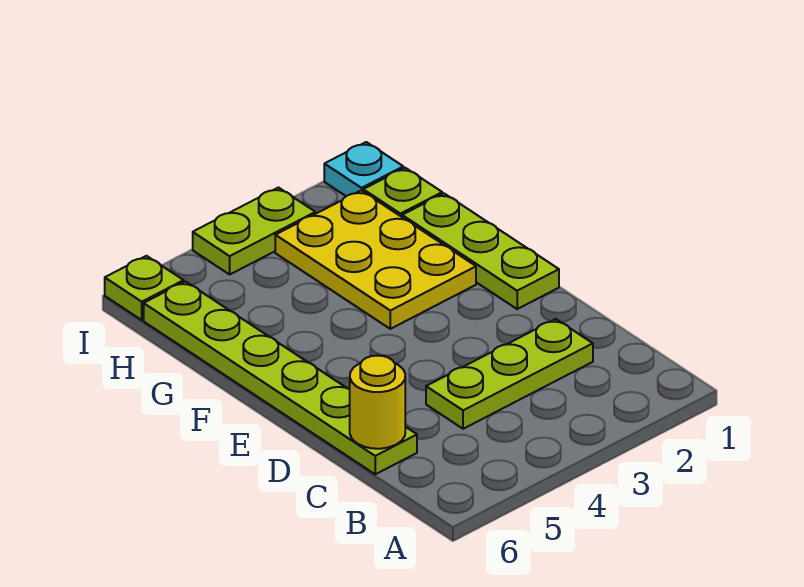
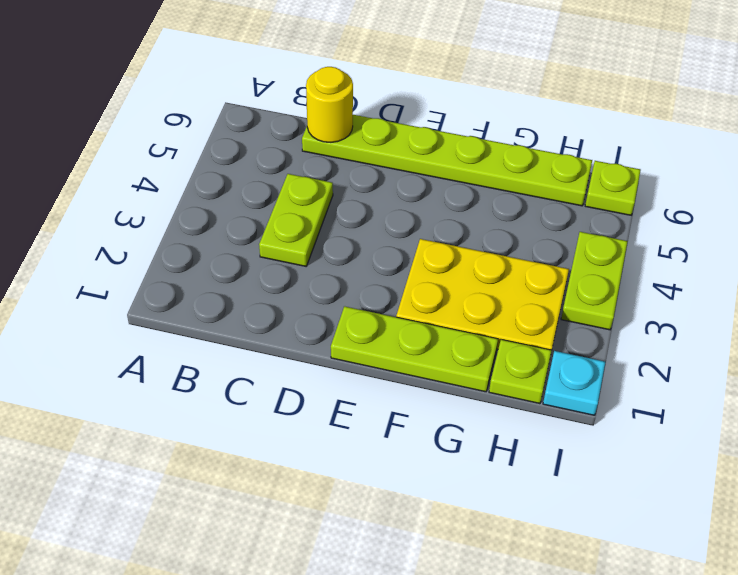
lime 1x3 plate [426,319,593,429] -> lime 1x2 plate [259,174,333,266]

